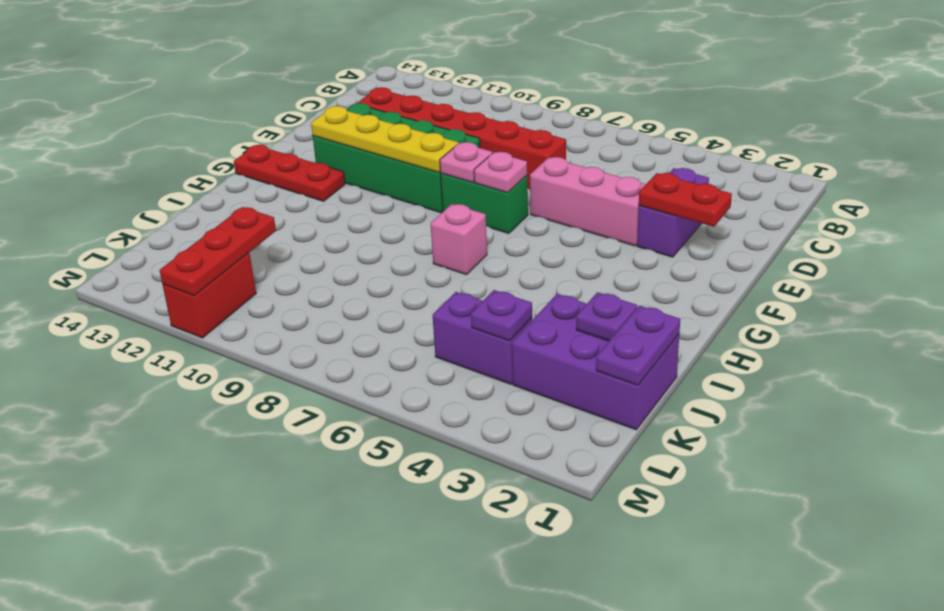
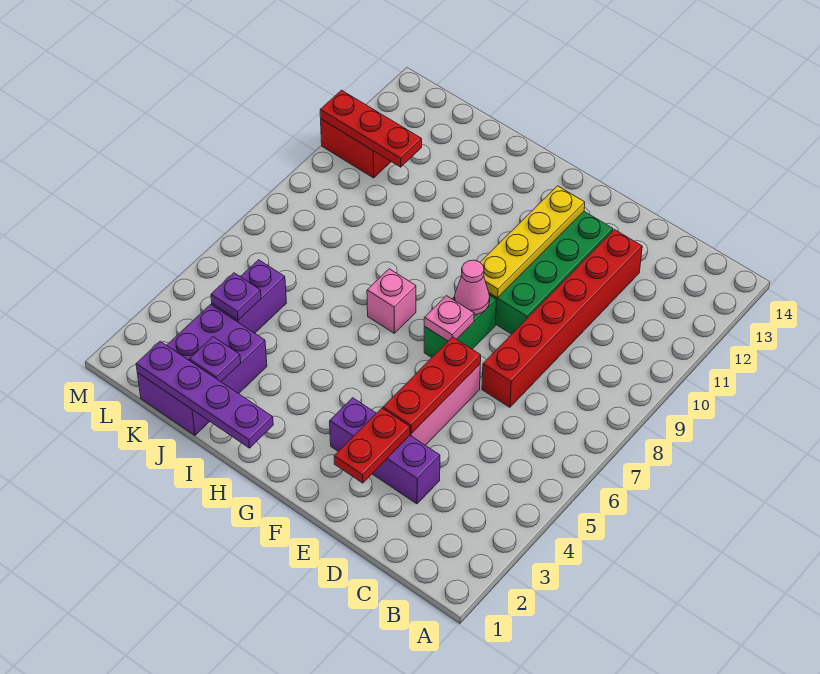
purple 1x2 brick [637,168,709,257] -> purple 1x3 brick [330,398,440,504]
pink 1x1 plate [440,142,492,182] -> pink 1x1 cone [454,260,490,315]
red 1x3 plate [234,145,345,201] -> red 1x3 plate moved to [383,337,481,434]
purple 1x2 plate [596,306,680,385] -> purple 1x4 plate [136,341,273,448]

